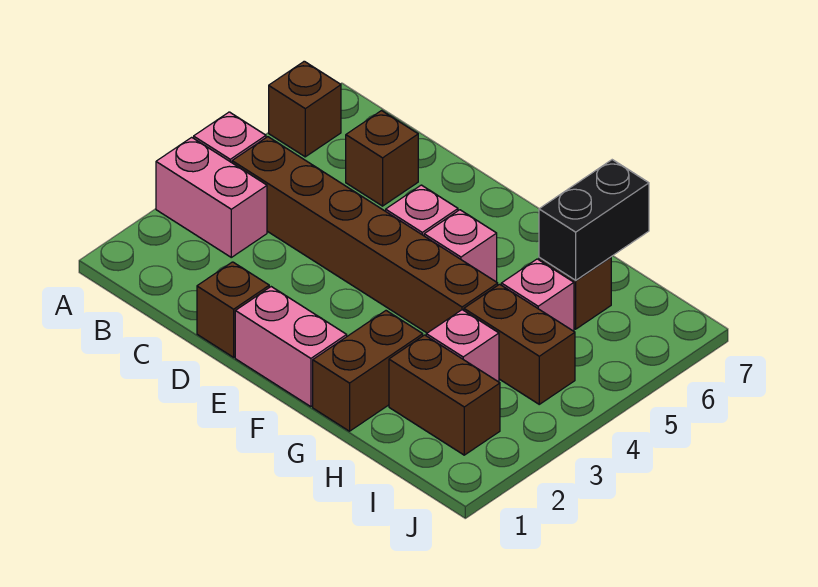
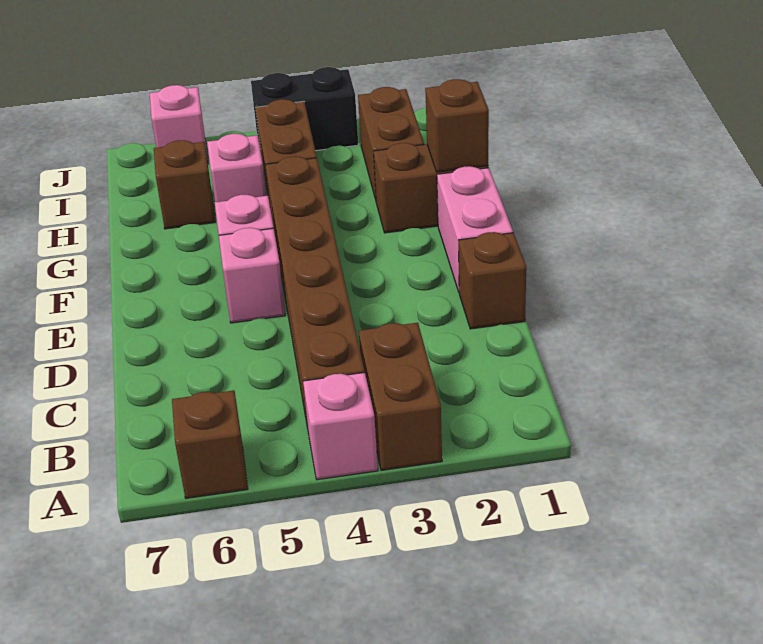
pink 1x2 brick [156,137,267,257] -> brown 1x2 brick [359,323,442,470]
brown 1x1 brick [346,111,418,206] -> brown 1x1 brick moved to [425,79,489,172]
pink 1x1 brick [426,310,499,382] -> pink 1x1 brick moved to [150,85,208,163]
black 1x2 brick [539,160,649,280] -> black 1x2 brick moved to [251,67,358,151]

